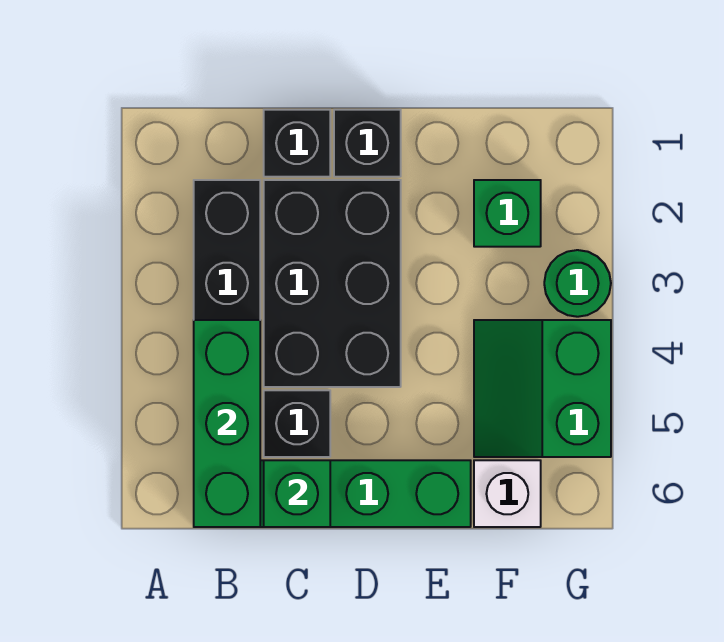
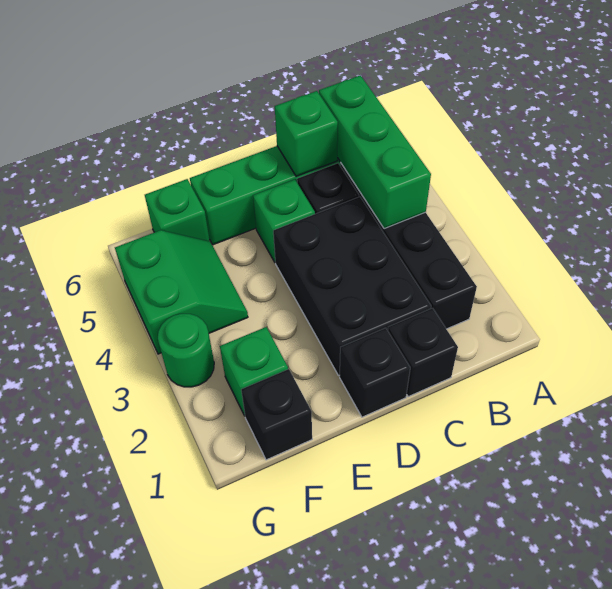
none -> green 1x1 brick [253,180,315,262]
none -> black 1x1 brick [241,369,312,460]
white 1x1 brick [474,460,541,527] -> green 1x1 brick [145,179,210,241]

